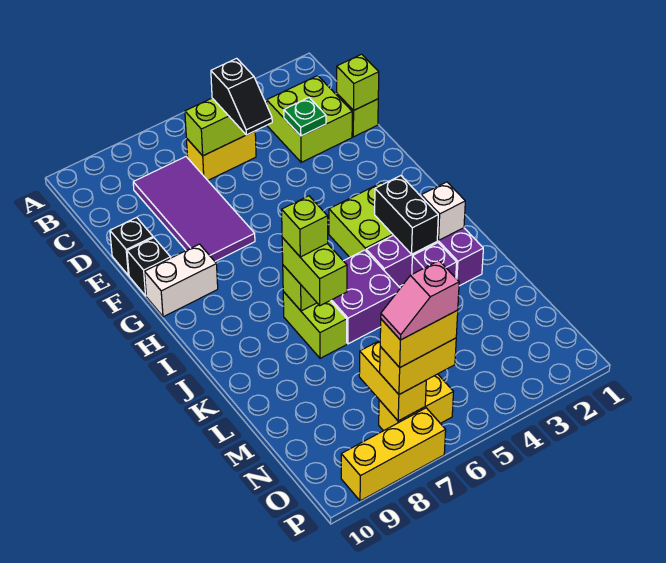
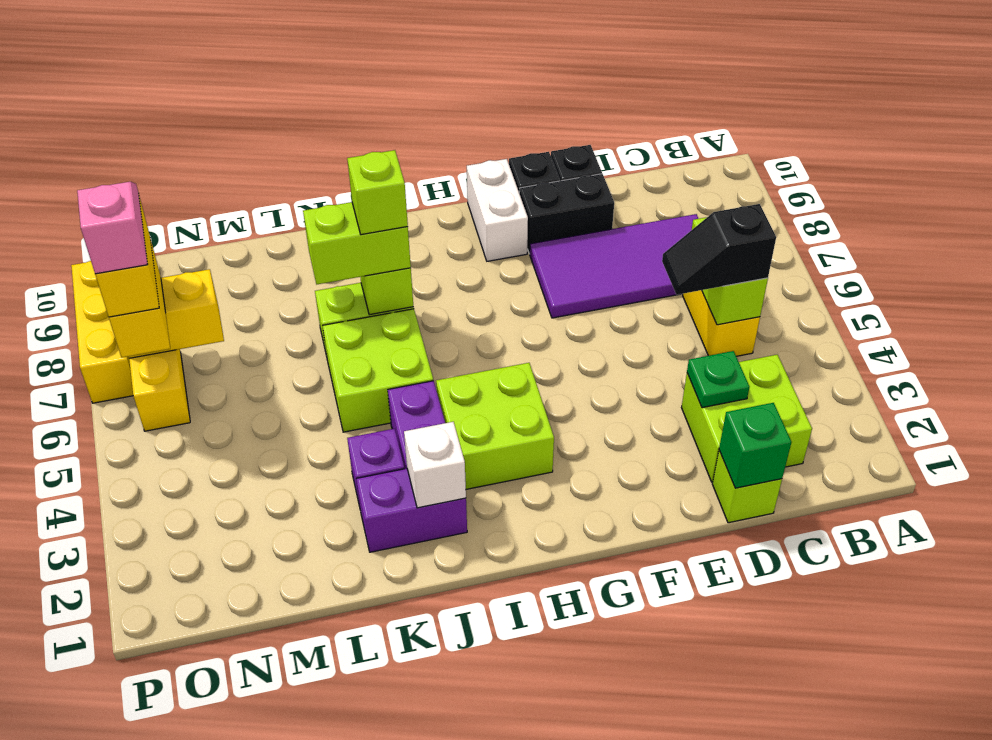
lime 1x1 brick [337,54,379,110] -> green 1x1 brick [719,403,791,488]
black 1x2 brick [375,176,438,254] -> black 1x2 brick moved to [519,174,614,254]
purple 2x2 brick [330,250,400,344] -> lime 2x2 brick [322,309,433,432]

